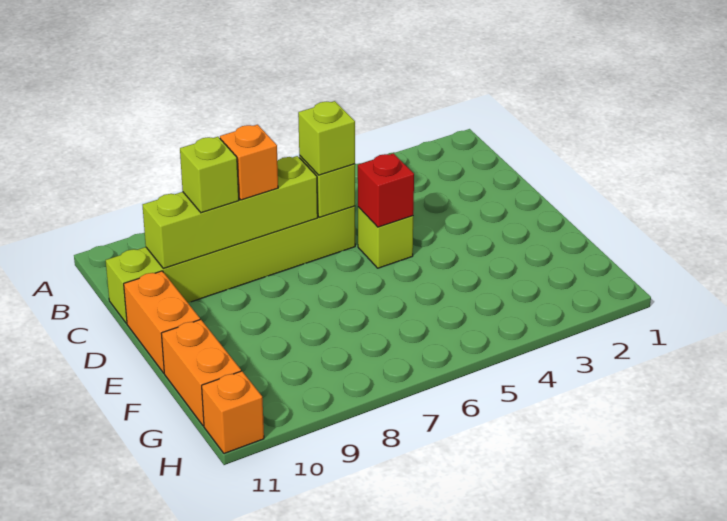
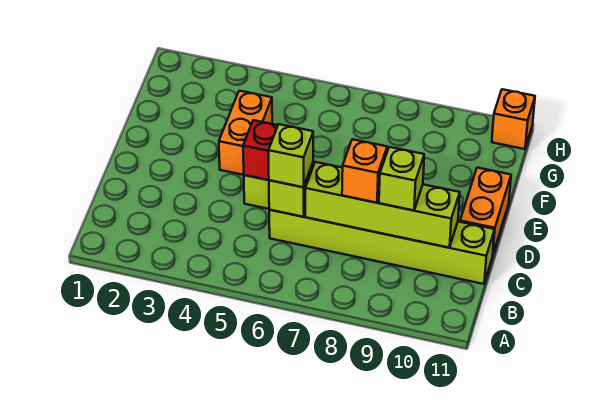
orange 1x2 brick [161,320,241,426] -> orange 1x2 brick moved to [219,91,272,175]

